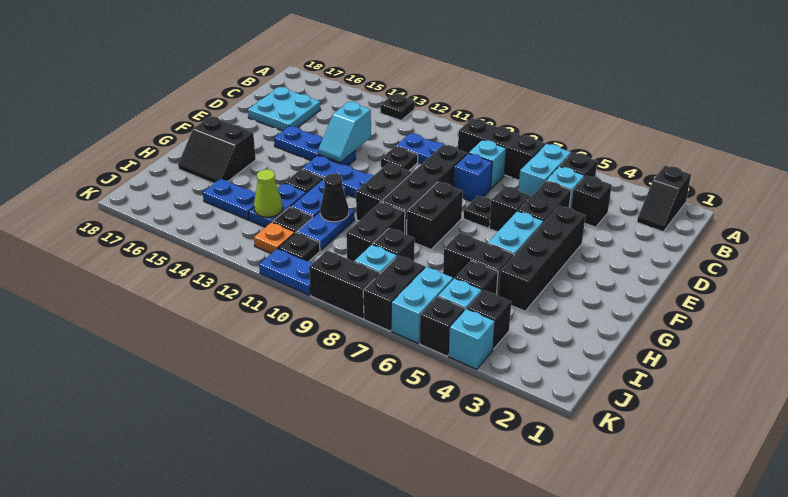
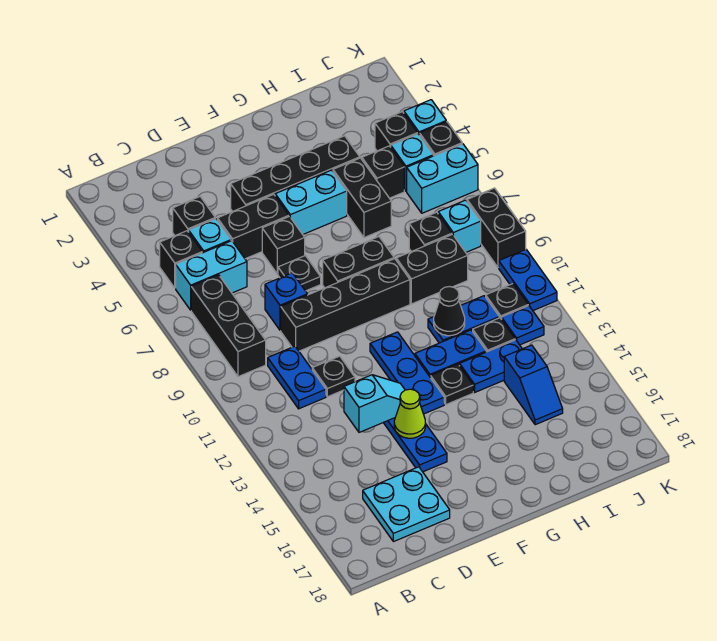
black 1x2 slope [637,166,691,232] -> none
black 1x1 plate [380,94,415,120] -> none
cyan 1x1 brick [469,140,506,189] -> none
black 1x2 brick [356,163,412,221] -> none
black 2x2 slope [178,116,256,184] -> none
lime 1x1 cone [254,169,283,217] -> lime 1x1 cone moved to [394,389,426,438]
blue 1x2 plate [203,179,256,220] -> blue 1x2 slope [504,345,563,425]
black 1x2 brick [363,256,425,331] -> none
orange 1x1 plate [254,222,295,253] -> blue 1x1 plate [502,306,544,345]

